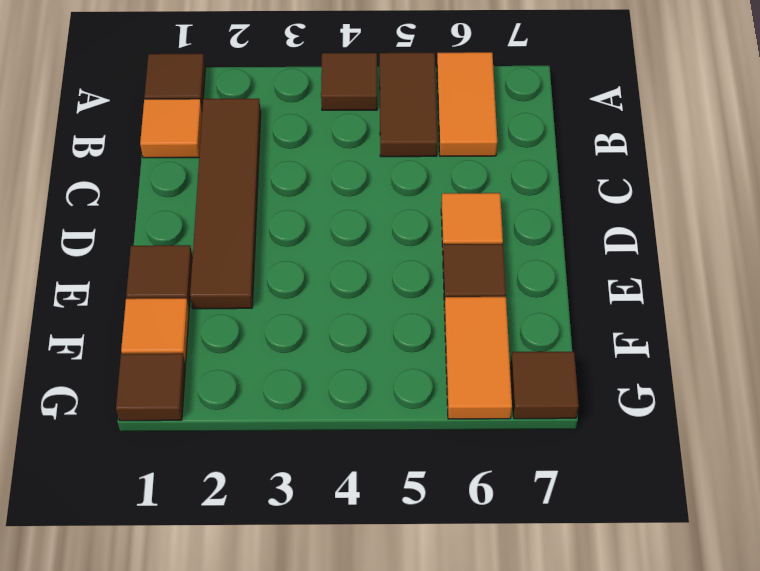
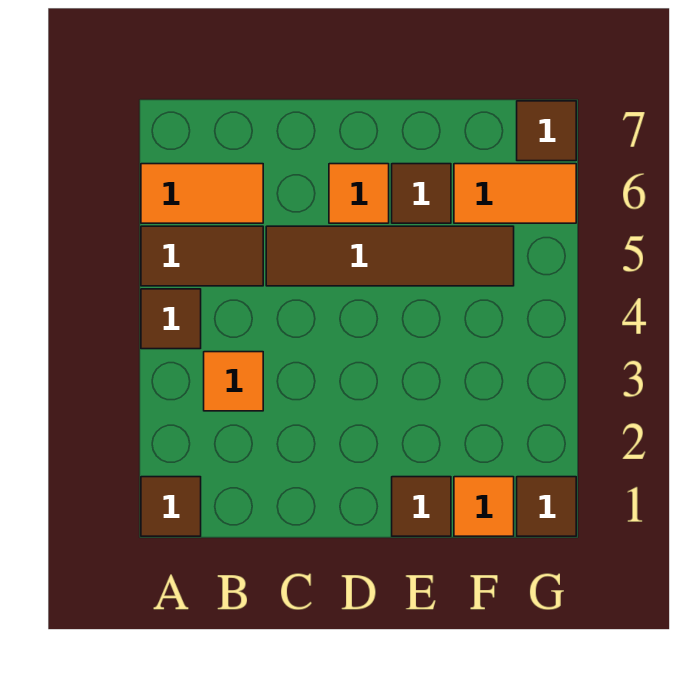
orange 1x1 tile [140,99,202,158] -> orange 1x1 tile moved to [204,352,263,411]
brown 1x4 tile [190,99,261,309] -> brown 1x4 tile moved to [266,226,514,286]

